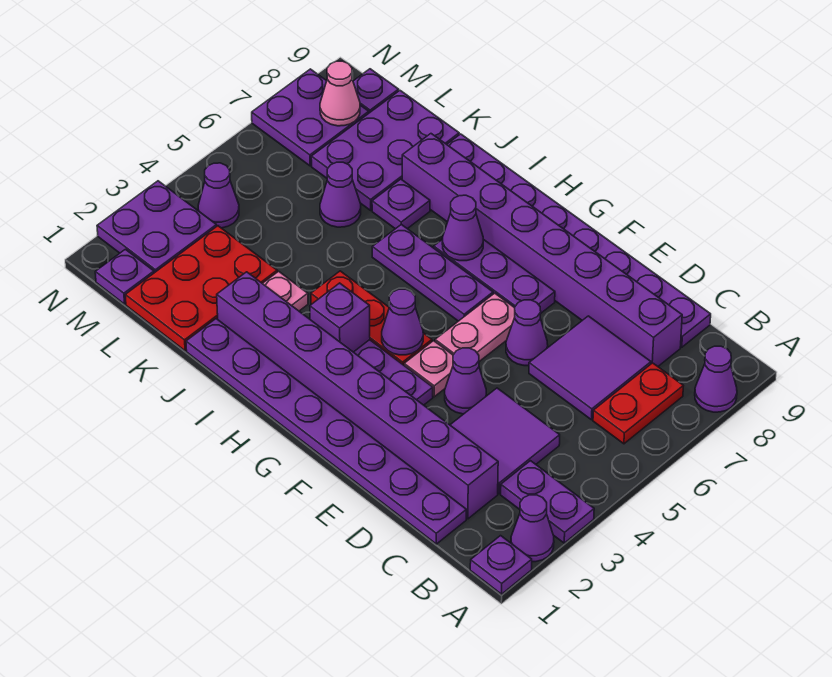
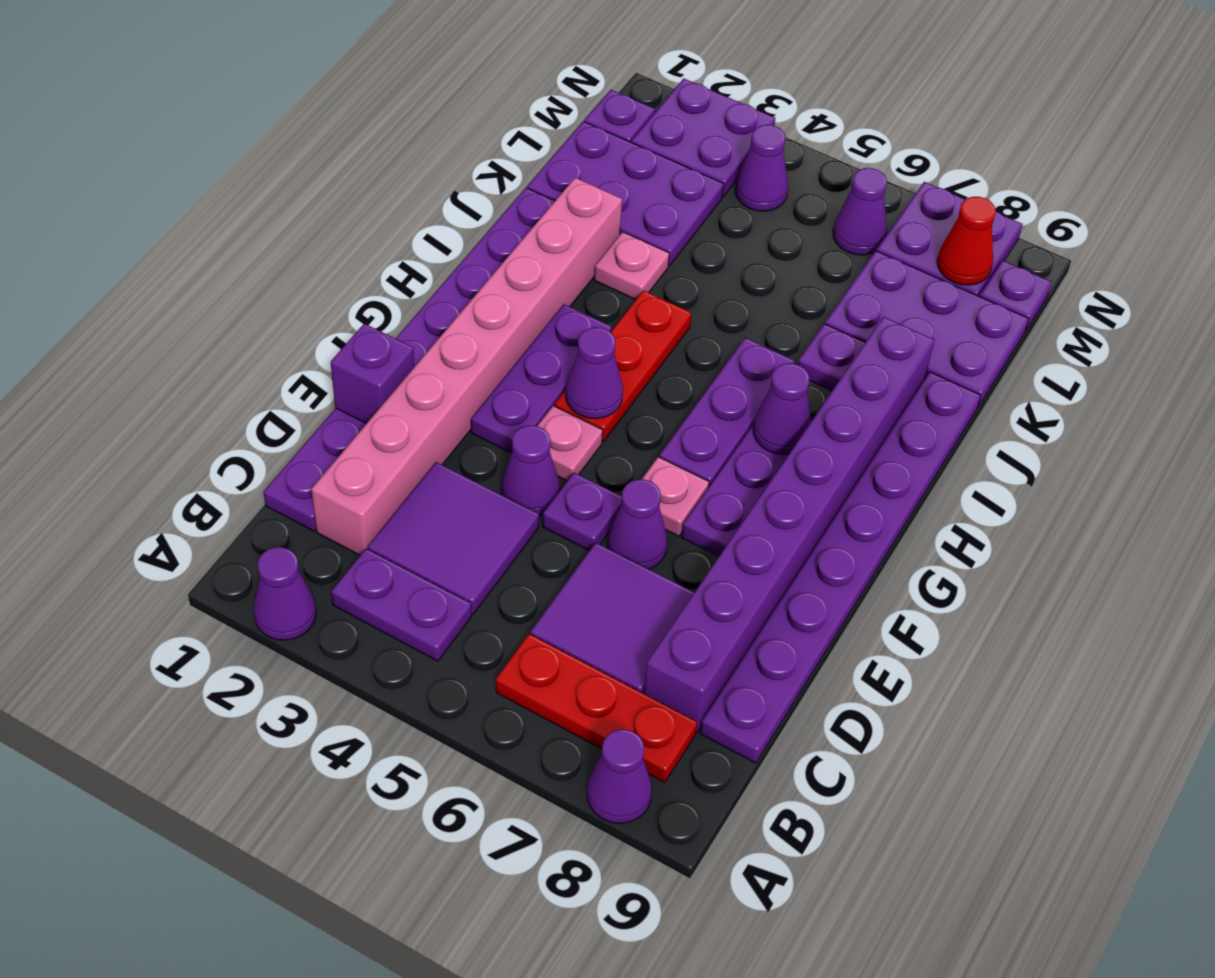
purple 1x1 plate [470,536,532,594] -> purple 1x1 plate moved to [543,473,622,551]
purple 1x2 plate [501,461,594,543] -> purple 1x2 plate turned to [331,549,471,661]
red 1x2 plate [593,363,683,444] -> red 1x3 plate [496,634,697,782]
purple 1x8 brick [217,272,498,519] -> pink 1x8 brick [311,178,622,555]
pink 1x2 plate [435,293,515,361] -> pink 1x1 plate [642,457,709,536]
purple 1x1 brick [310,283,370,352] -> purple 1x1 brick moved to [331,324,414,424]
red 2x3 plate [125,226,277,351] -> purple 2x3 plate [527,121,724,266]
purple 1x1 cone [320,162,361,227] -> purple 1x1 cone moved to [833,168,887,255]
pink 1x1 cone [320,61,360,126] -> red 1x1 cone [937,197,996,285]

